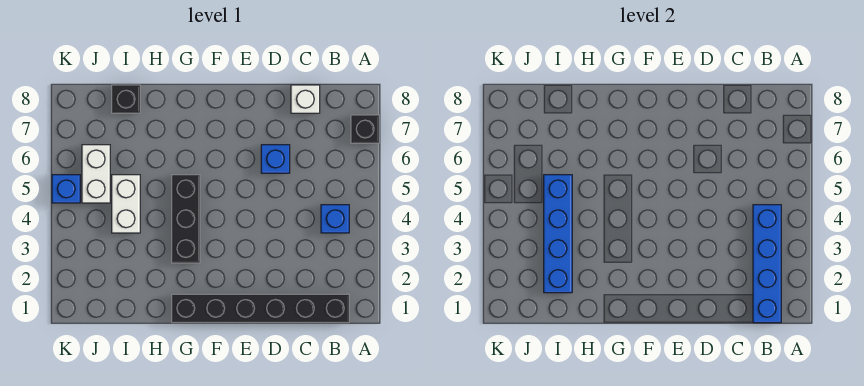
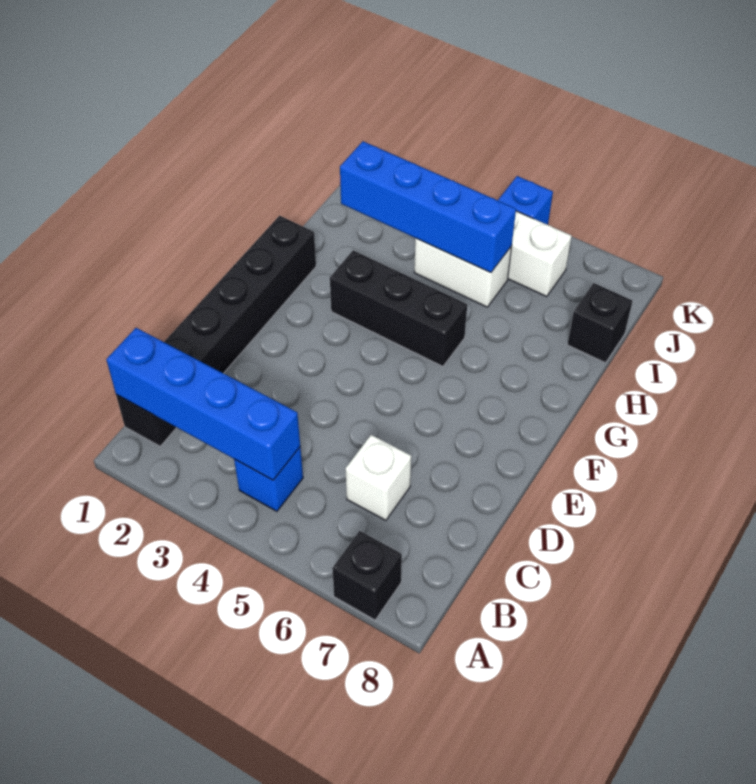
white 1x1 brick [291,85,320,113] -> white 1x1 brick moved to [346,435,411,520]
blue 1x1 brick [261,145,290,173] -> none

